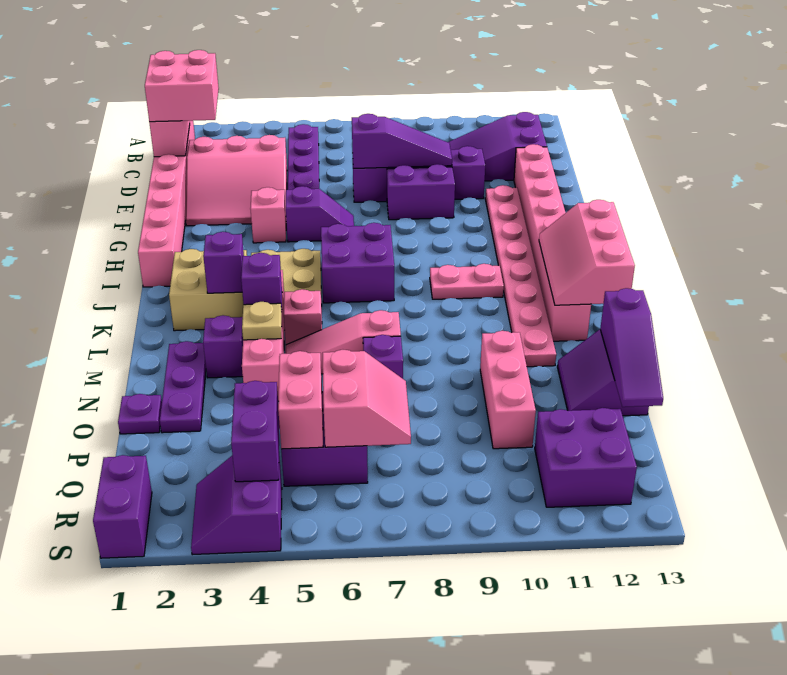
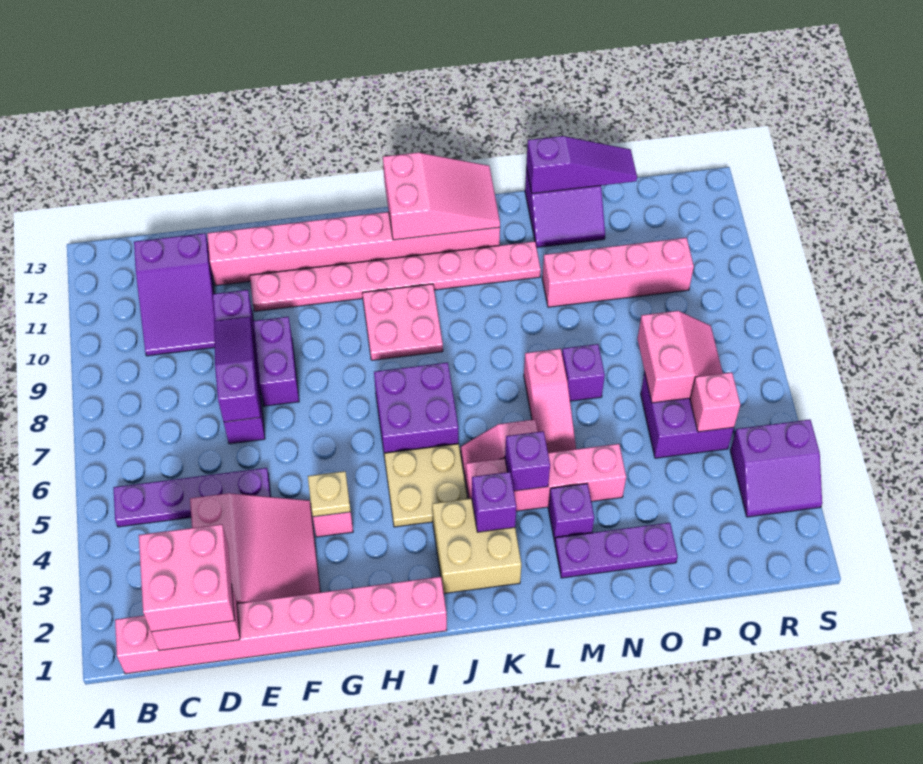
purple 1x2 slope [286,186,354,242] -> none
pink 1x2 plate [430,264,504,299] -> pink 2x2 plate [362,284,443,360]
pink 2x3 slope [539,200,635,305] -> pink 2x3 slope turned to [383,153,500,240]
tan 1x1 plate [242,302,282,340] -> tan 1x1 plate moved to [308,471,351,517]
pink 1x3 brick [480,331,536,449] -> pink 1x4 brick [542,238,694,307]
purple 1x1 plate [118,394,162,434] -> none
pink 1x2 brick [278,351,323,449] -> pink 1x1 brick [690,372,740,432]
pink 2x2 slope [323,350,411,447] -> pink 2x2 slope turned to [637,311,723,403]
purple 1x2 brick [231,381,280,482] -> none
purple 2x2 brick [535,408,637,507] -> none
purple 1x2 brick [93,455,152,558] -> none

